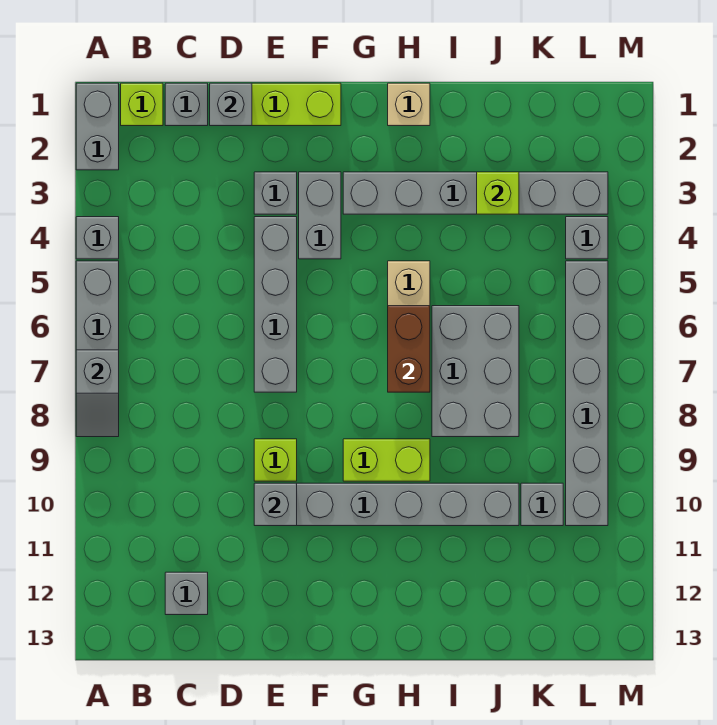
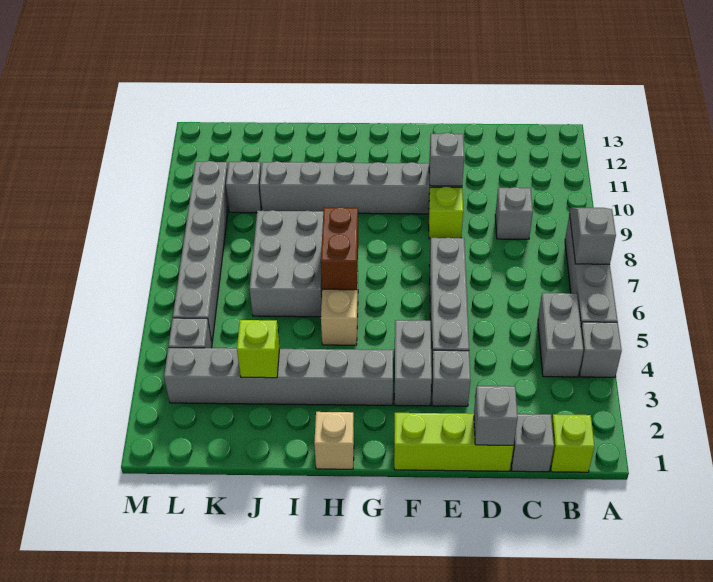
grey 1x2 brick [76,83,119,170] -> grey 1x2 brick moved to [538,293,583,377]
grey 1x1 brick [165,572,208,615] -> grey 1x1 brick moved to [495,187,533,239]
lime 1x2 brick [343,439,430,481] -> none

